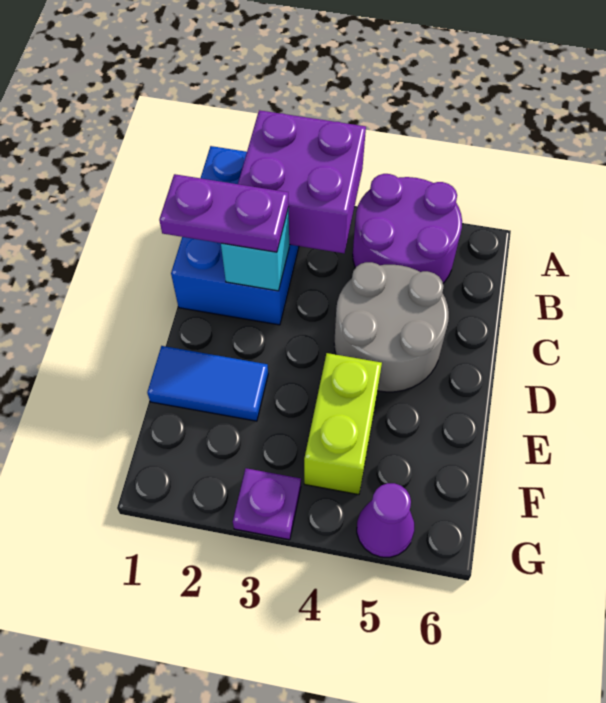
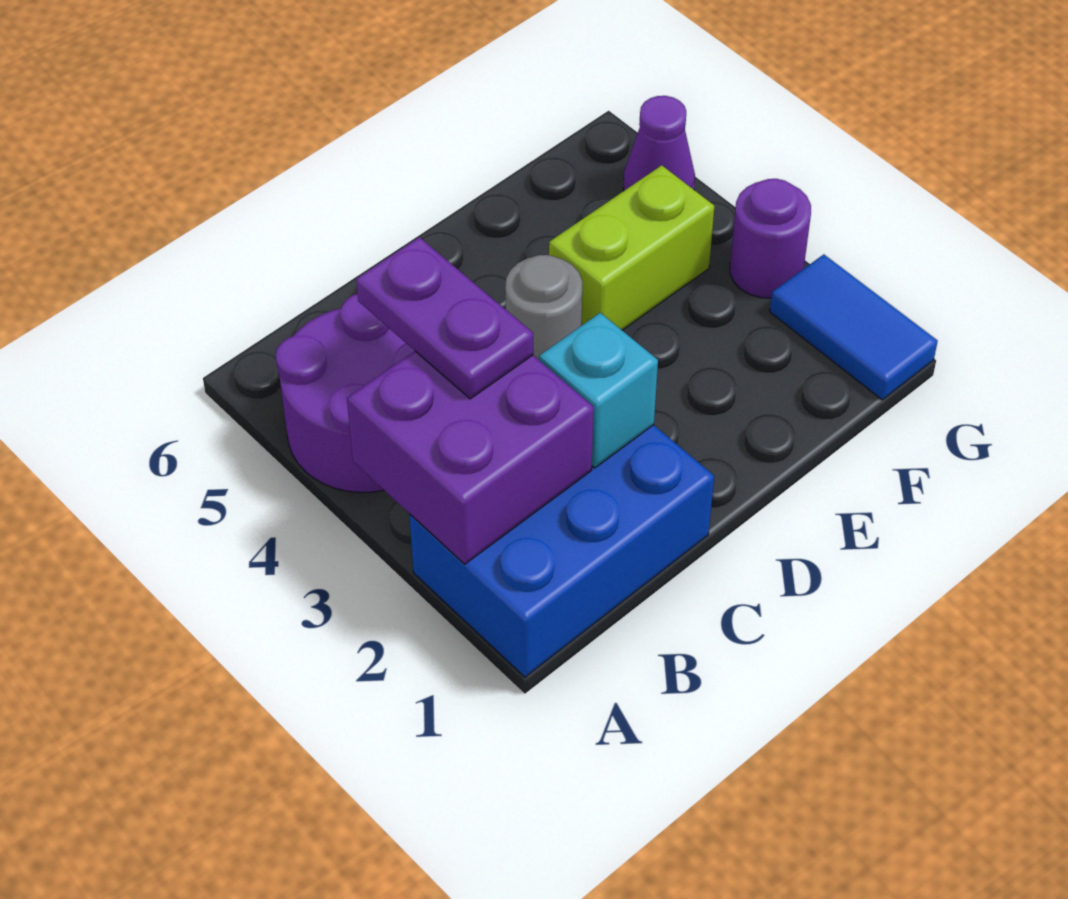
purple 1x2 plate [159,174,289,252] -> purple 1x2 plate moved to [356,237,533,399]
grey 2x2 round brick [334,262,449,392] -> grey 1x1 round brick [505,255,583,360]
blue 1x2 tile [147,346,268,421] -> blue 1x2 tile moved to [770,254,938,400]
purple 1x1 plate [233,468,301,540] -> purple 1x1 round brick [730,179,811,298]

